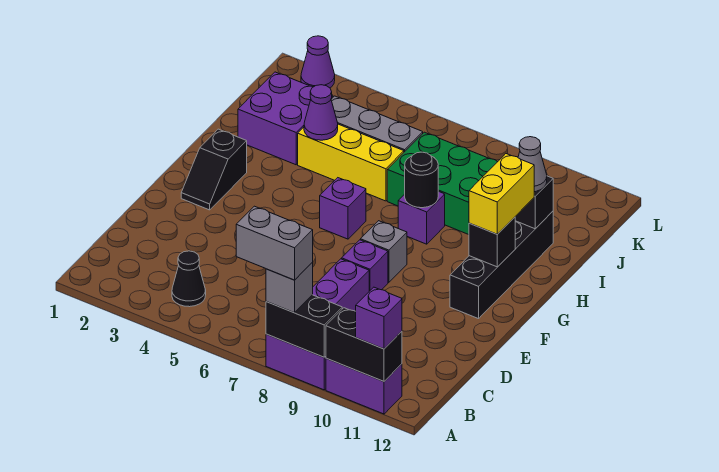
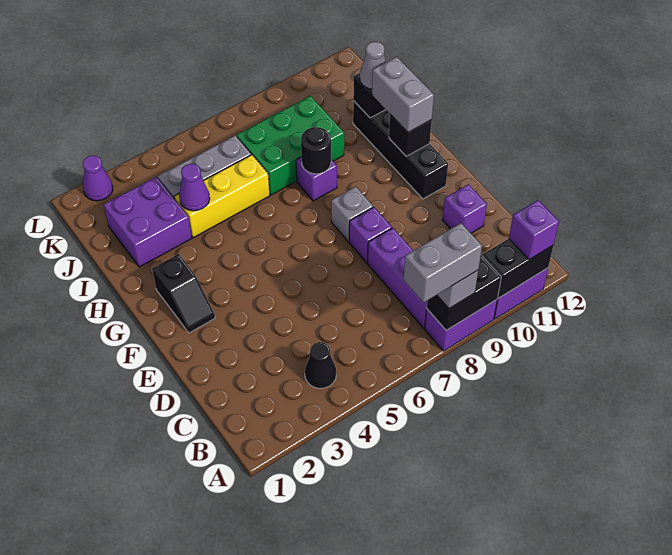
purple 1x1 brick [320,178,366,239] -> purple 1x1 brick moved to [442,184,487,233]
yellow 1x2 brick [469,154,534,234] -> grey 1x2 brick [372,57,434,132]

